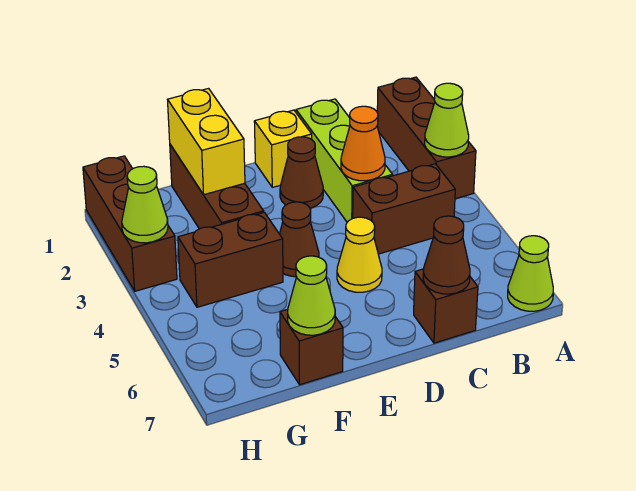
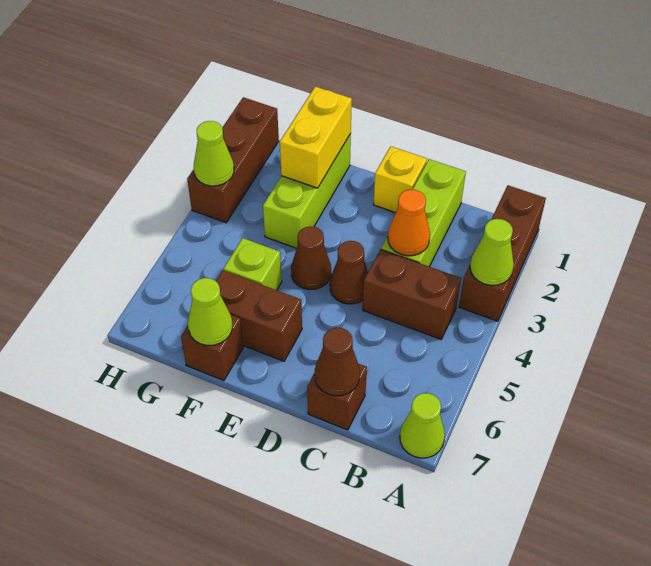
brown 1x1 cone [280,137,323,208] -> brown 1x1 cone moved to [330,241,368,304]
yellow 1x1 cone [337,217,382,292] -> none
brown 1x3 brick [170,145,264,229] -> lime 1x3 brick [263,134,351,248]
brown 1x2 brick [178,212,283,307] -> brown 1x2 brick moved to [216,270,302,361]
none -> lime 1x1 brick [224,238,282,290]

